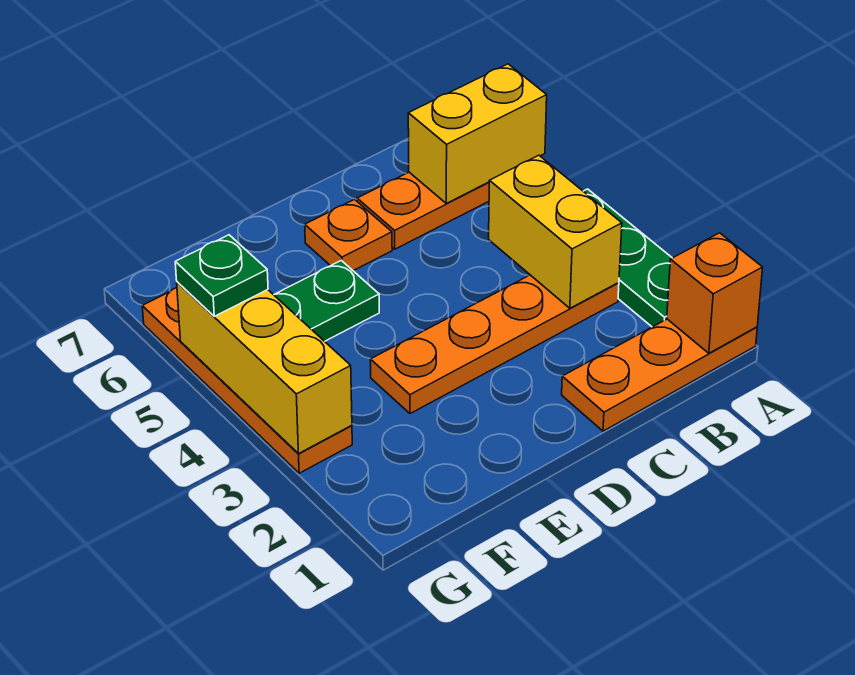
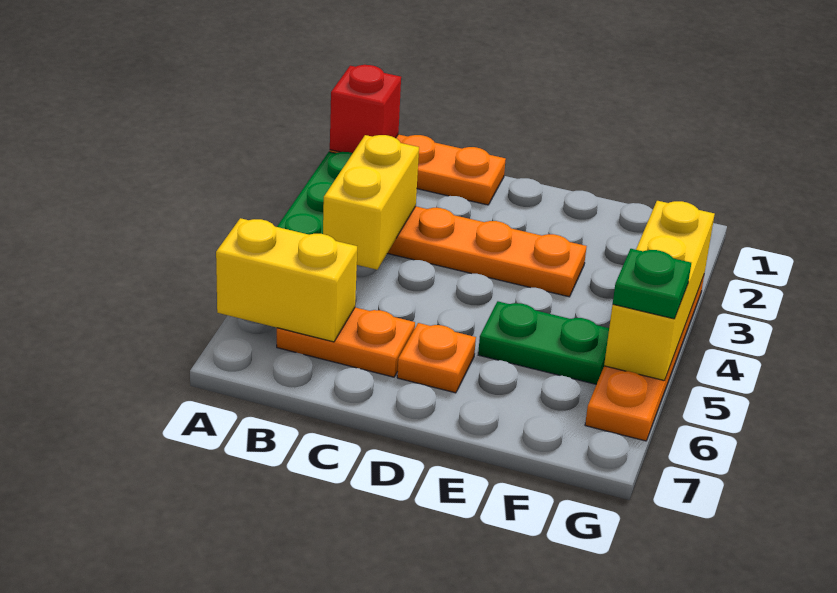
orange 1x1 brick [667,233,763,353] -> red 1x1 brick [330,65,401,153]

